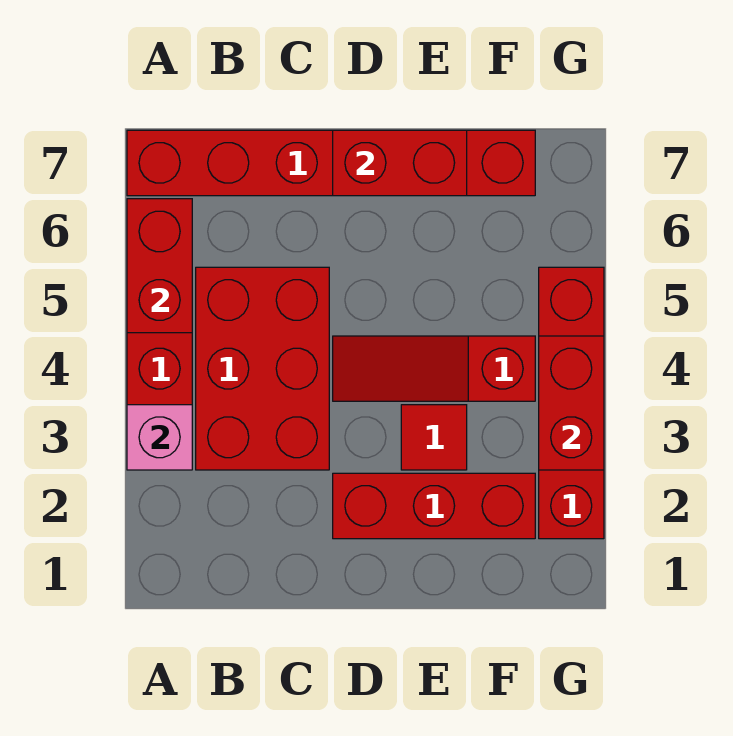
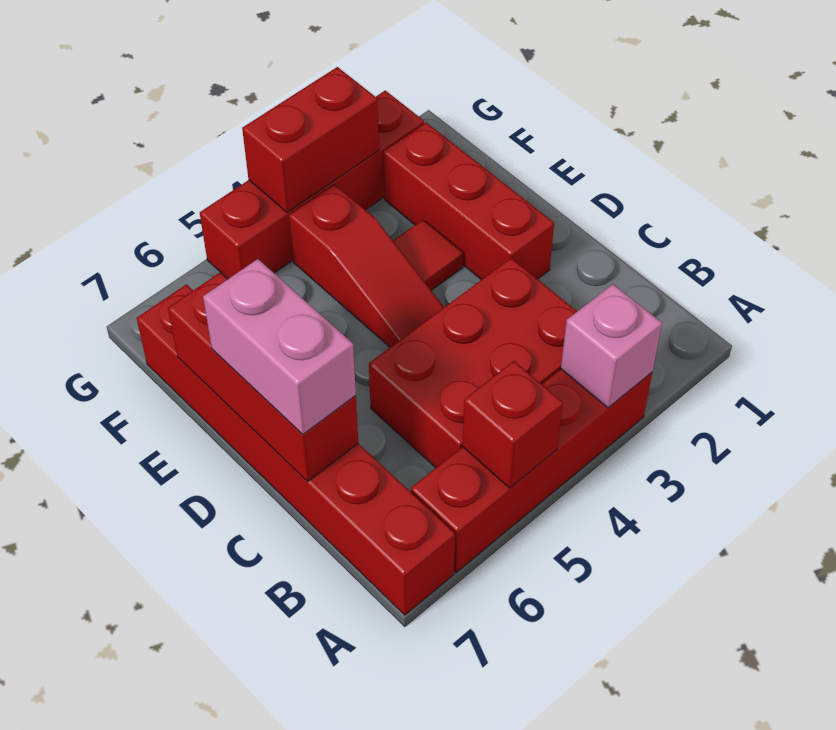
red 1x2 brick [127,199,192,333] -> red 1x1 brick [462,361,563,488]
none -> pink 1x2 brick [203,259,356,434]
red 1x2 brick [333,130,467,196] -> red 1x3 brick [168,273,358,482]

